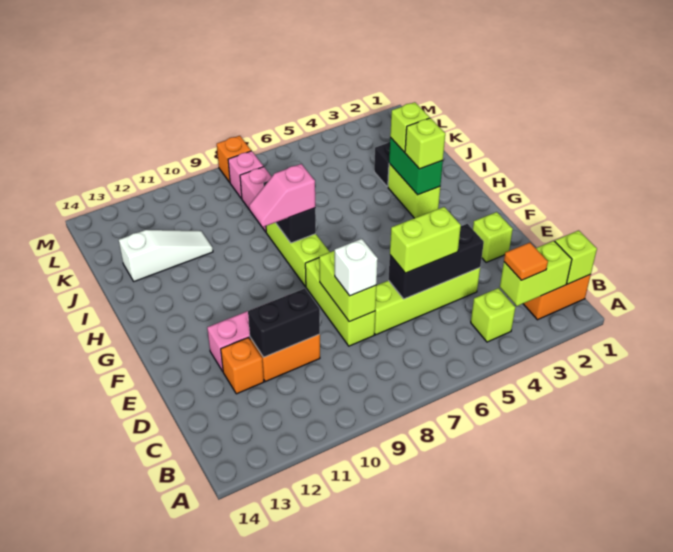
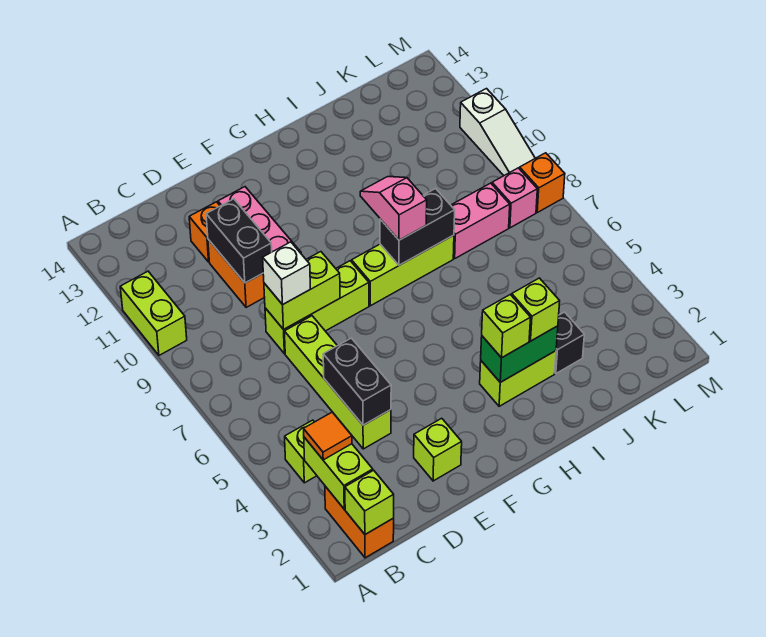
black 1x3 brick [388,224,484,299] -> black 1x2 brick [323,338,391,425]
lime 1x2 brick [390,207,461,273] -> lime 1x2 brick moved to [120,271,187,355]
white 1x3 slope [119,230,213,281] -> white 1x3 slope moved to [460,89,535,175]

